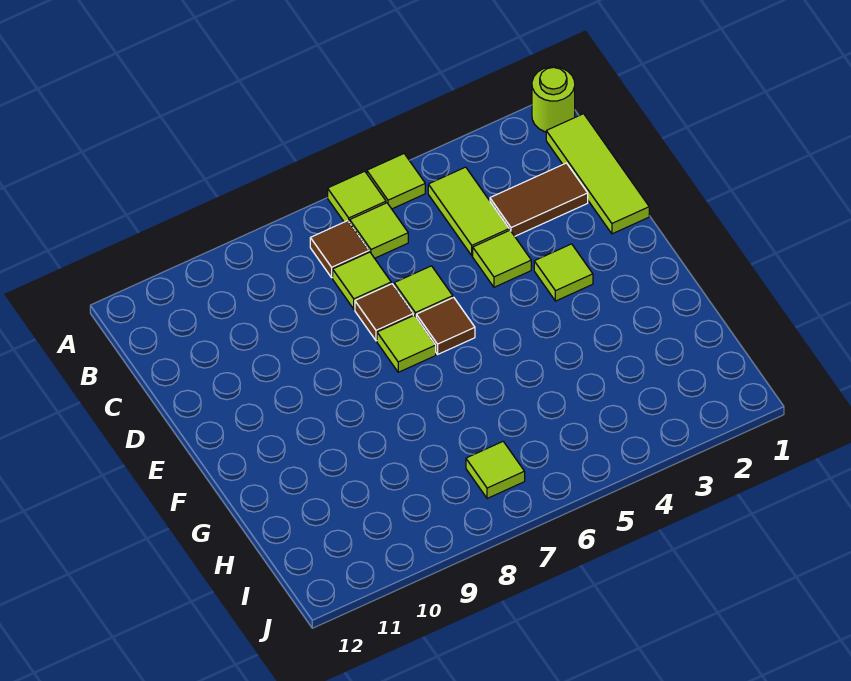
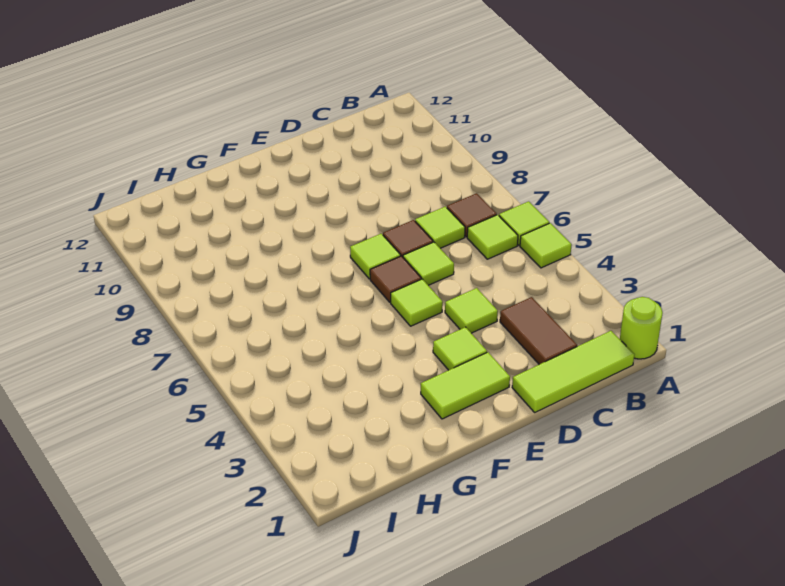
lime 1x2 tile [428,167,509,256] -> lime 1x2 tile moved to [421,352,510,419]
lime 1x1 tile [466,442,525,498] -> lime 1x1 tile moved to [391,279,443,326]

